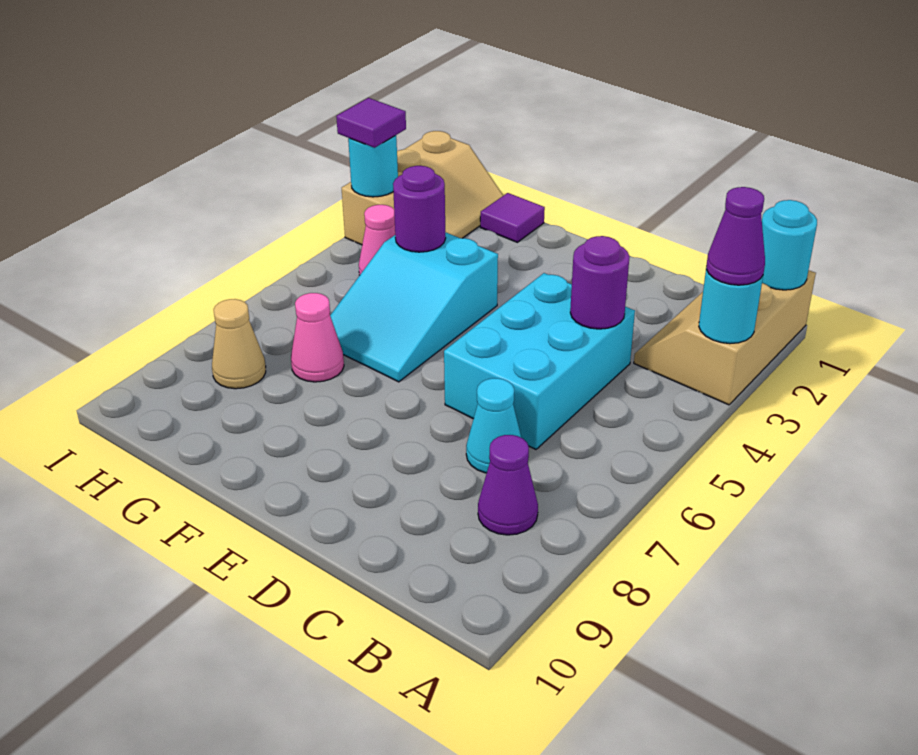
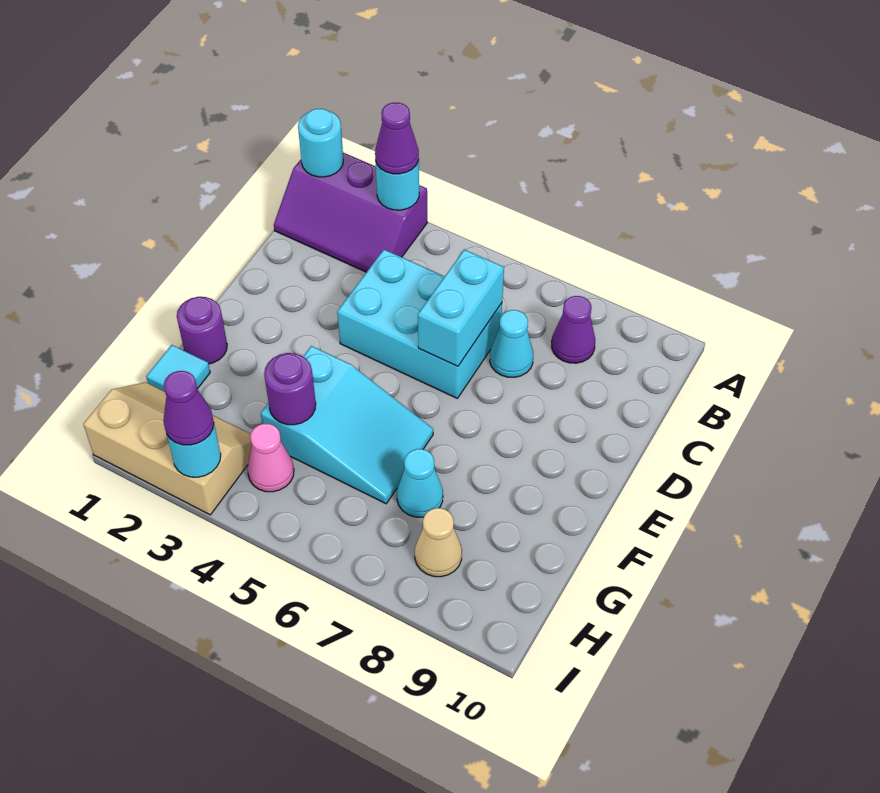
tan 2x3 slope [634,270,816,405] -> purple 2x3 slope [274,153,427,272]
purple 1x1 round brick [570,236,630,329] -> purple 1x1 round brick moved to [177,297,227,364]
none -> cyan 1x2 brick [418,250,504,366]
purple 1x1 tile [480,193,545,242] -> cyan 1x1 tile [146,345,210,391]
pink 1x1 cone [291,293,344,382] -> cyan 1x1 cone [397,449,443,517]
purple 1x1 tile [336,98,406,148] -> purple 1x1 cone [163,371,214,445]

